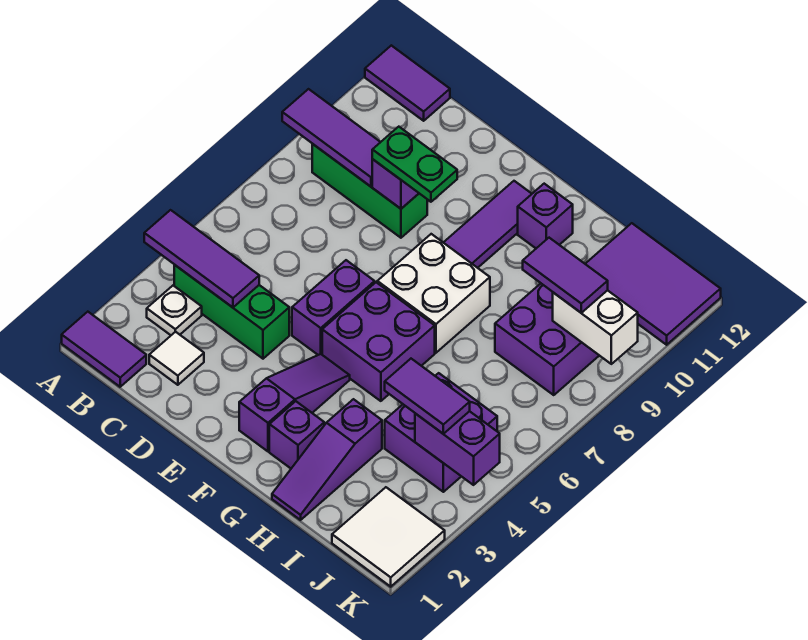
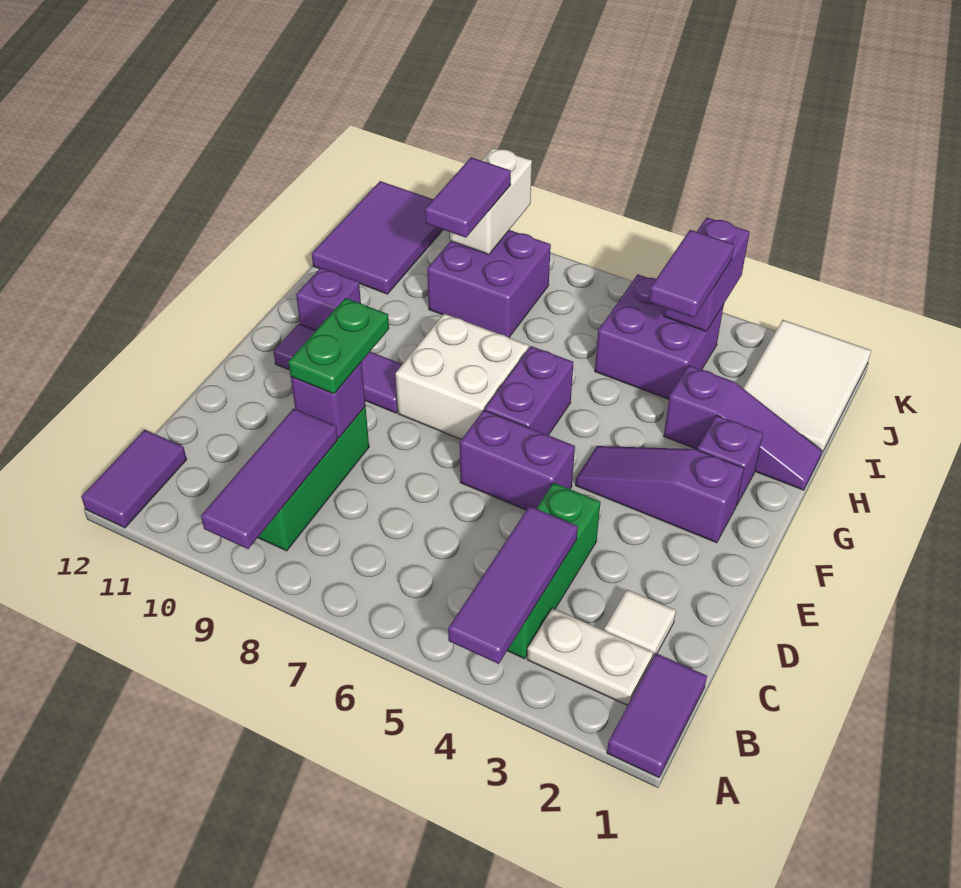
white 1x1 plate [147,286,202,335] -> white 1x2 plate [527,608,653,706]
purple 2x2 brick [322,282,435,401] -> purple 1x2 brick [485,346,573,435]
white 2x2 tile [332,487,445,587] -> white 2x3 tile [743,320,871,455]

